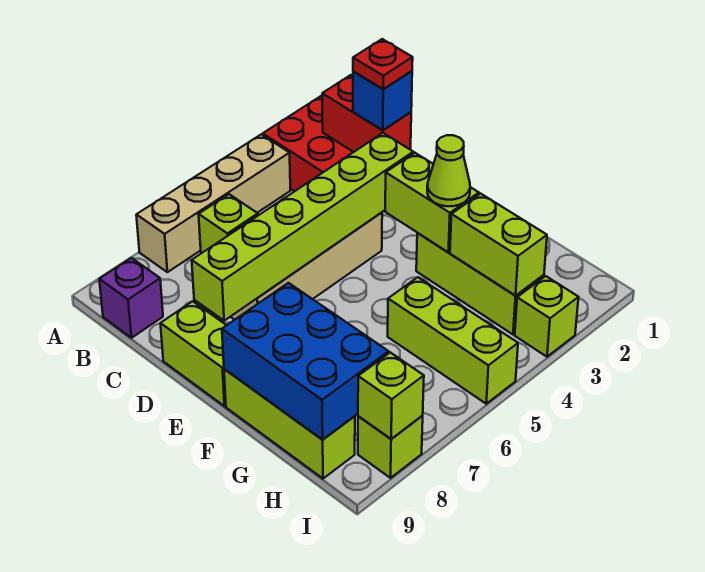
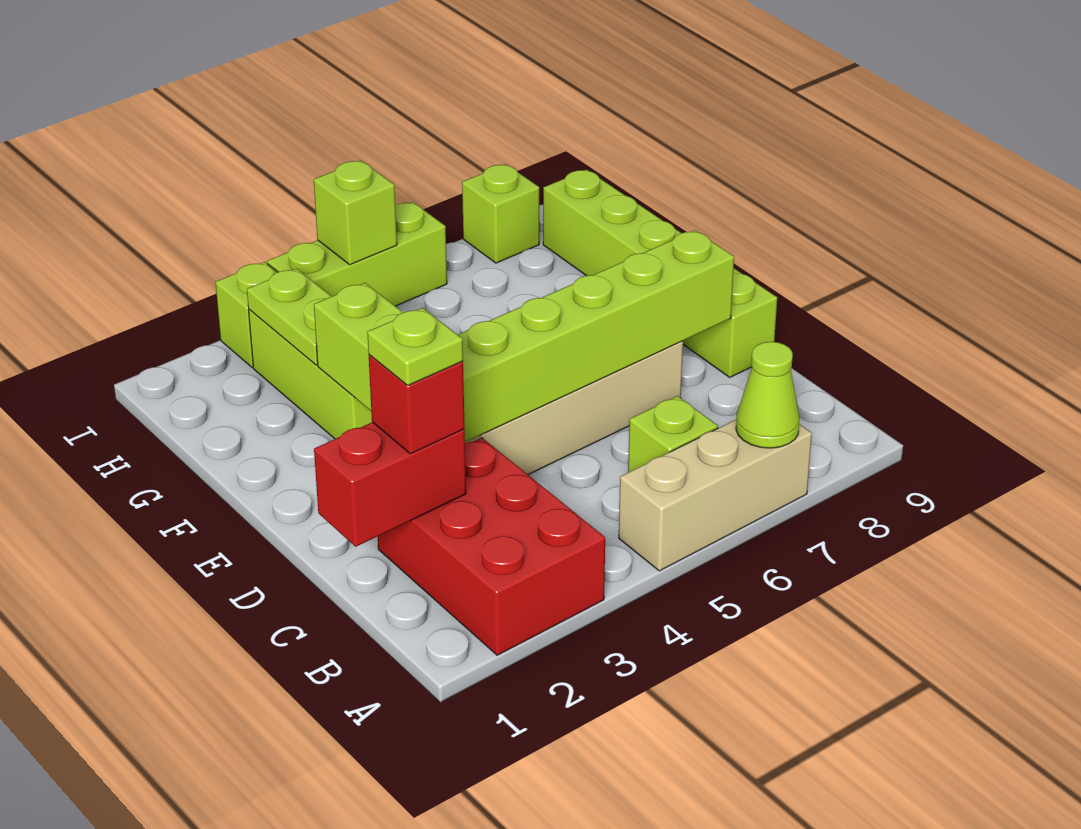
tan 1x4 brick [136,134,290,272] -> tan 1x3 brick [619,420,812,571]
red 1x2 brick [322,75,411,152] -> red 1x2 brick turned to [314,422,466,547]
purple 1x1 brick [99,258,163,338] -> none
blue 1x1 brick [353,71,412,130] -> red 1x1 brick [369,355,465,454]
red 1x1 plate [353,39,413,89] -> lime 1x1 plate [367,308,463,385]
lime 1x1 cone [427,135,470,206] -> lime 1x1 cone moved to [736,342,800,448]
blue 2x3 brick [222,283,389,440] -> none
lime 1x2 brick [450,194,547,296] -> lime 1x2 plate [247,269,331,365]
lime 1x3 brick [388,277,518,404] -> lime 1x3 brick turned to [267,202,447,306]
lime 1x1 brick [358,352,424,439] -> lime 1x1 brick moved to [314,161,397,265]

